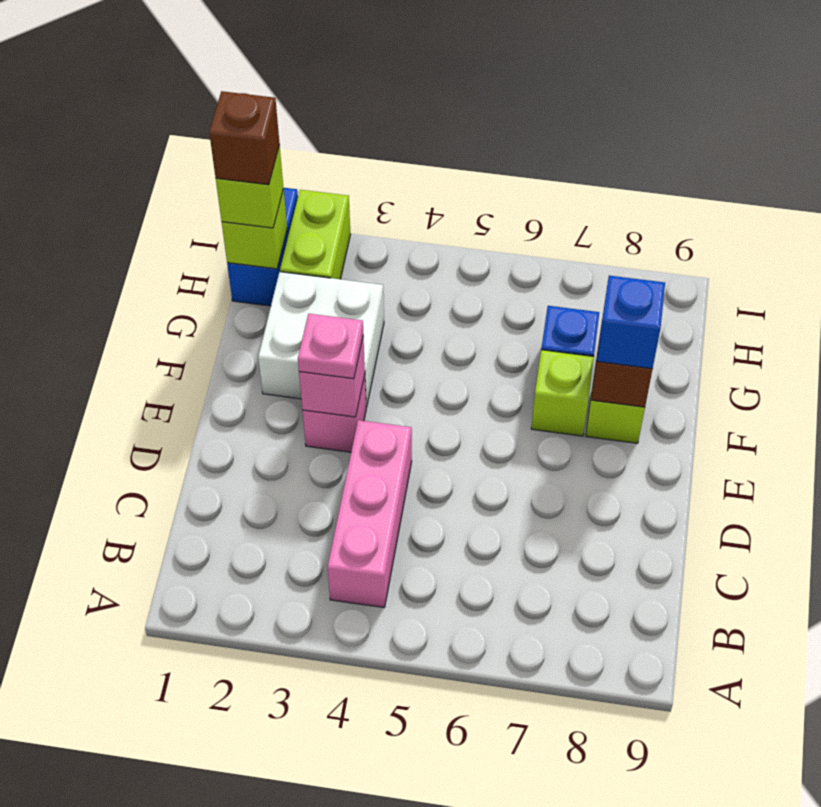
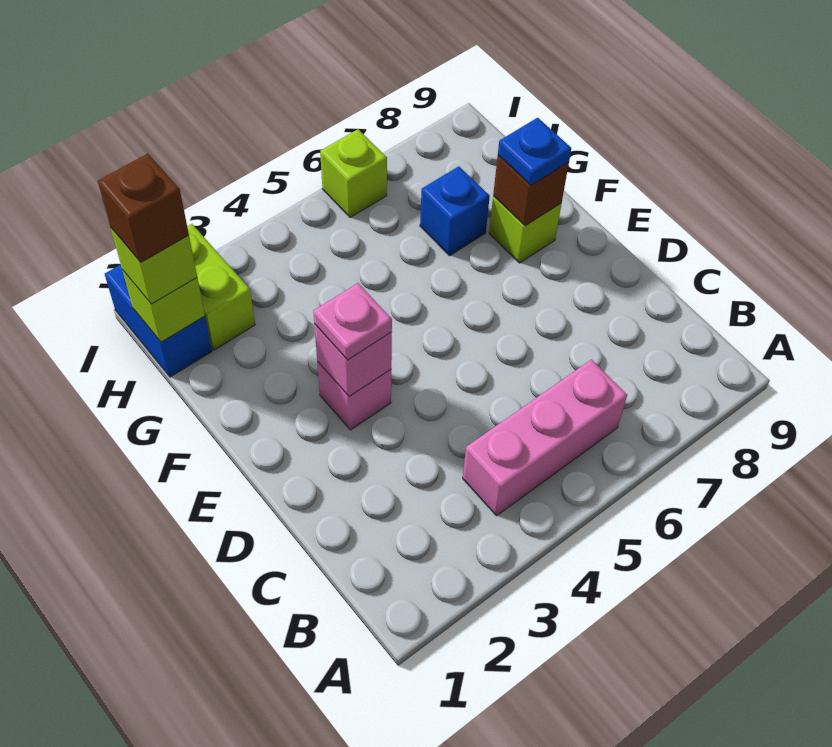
pink 1x3 brick [328,420,412,607] -> pink 1x3 brick turned to [463,360,627,516]
white 2x2 brick [258,272,384,407] -> none
lime 1x1 brick [531,350,594,436] -> lime 1x1 brick moved to [320,129,387,217]
blue 1x1 brick [597,276,665,369] -> blue 1x1 plate [498,118,571,185]

